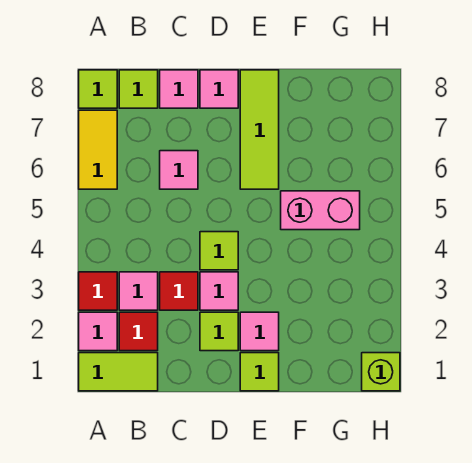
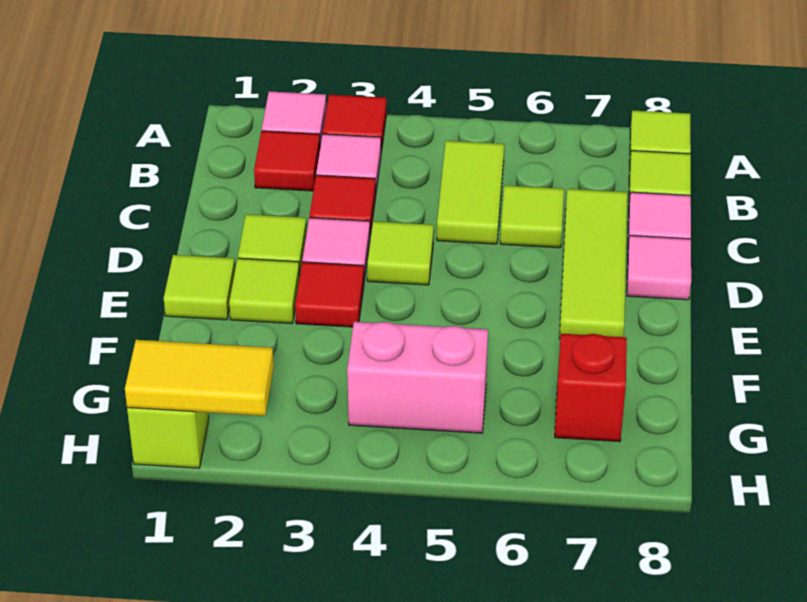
lime 1x2 tile [79,353,158,391] -> lime 1x2 tile moved to [437,141,504,244]
yellow 1x2 tile [79,110,117,189] -> yellow 1x2 tile moved to [125,340,274,416]
pink 1x1 tile [160,151,198,189] -> lime 1x1 tile [500,185,564,248]
pink 1x1 tile [240,312,279,351] -> lime 1x1 tile [229,258,300,324]
none -> red 1x1 tile [295,262,364,327]
lime 1x3 tile [240,70,279,189] -> lime 1x3 tile turned to [559,189,627,339]
pink 1x2 brick [281,191,360,230] -> pink 1x2 brick turned to [347,322,488,433]
none -> red 1x1 brick [555,334,627,442]

